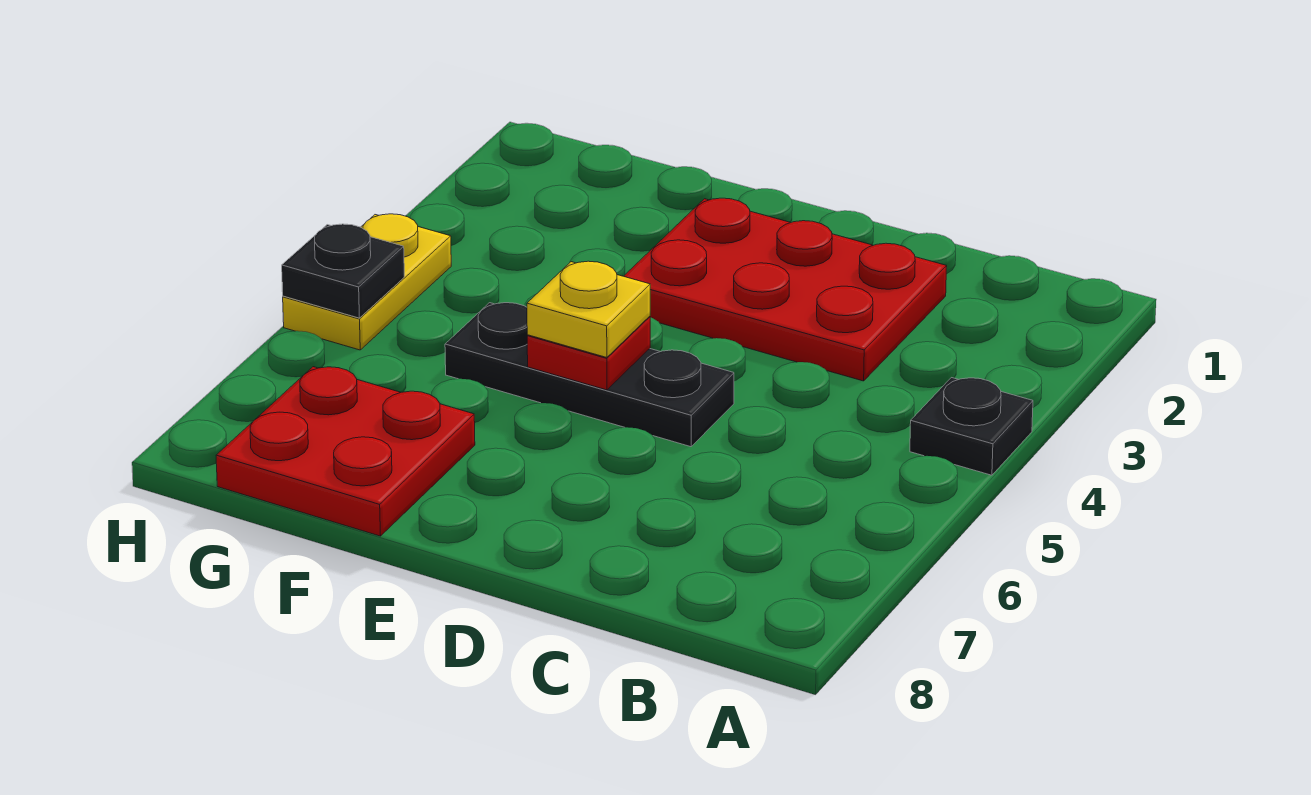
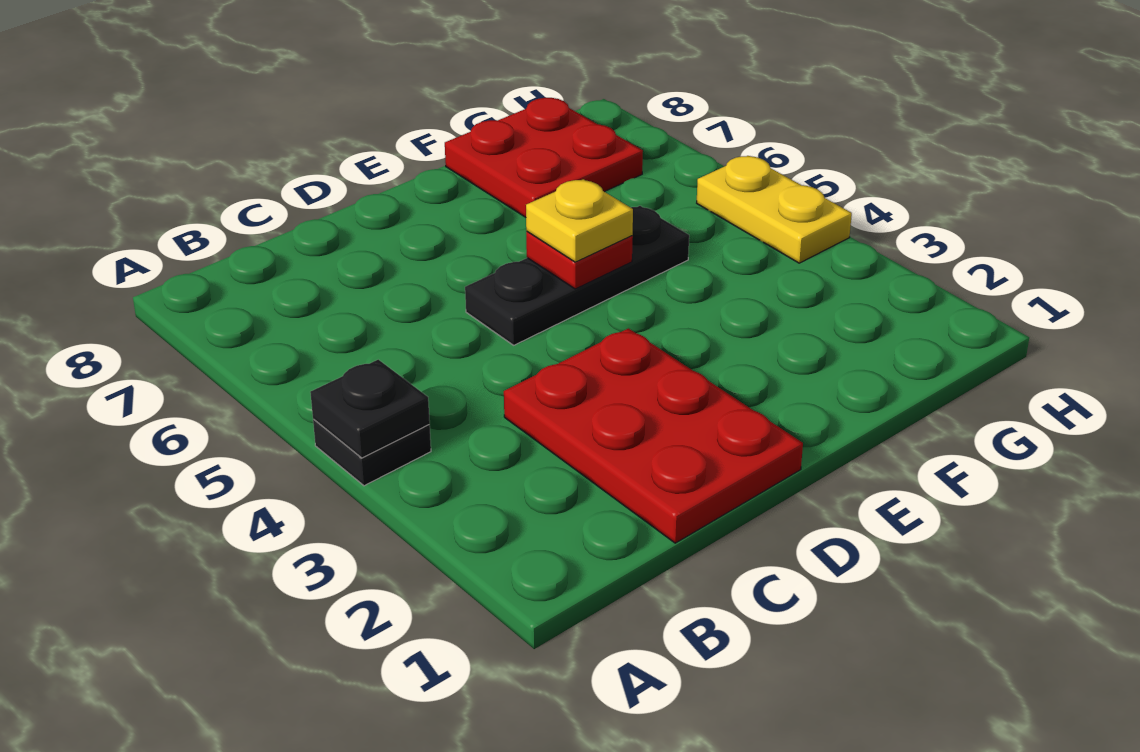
red 2x3 plate [624,198,947,381] -> red 2x3 plate turned to [504,328,803,543]
black 1x1 plate [282,224,404,318] -> black 1x1 plate moved to [310,360,430,458]

